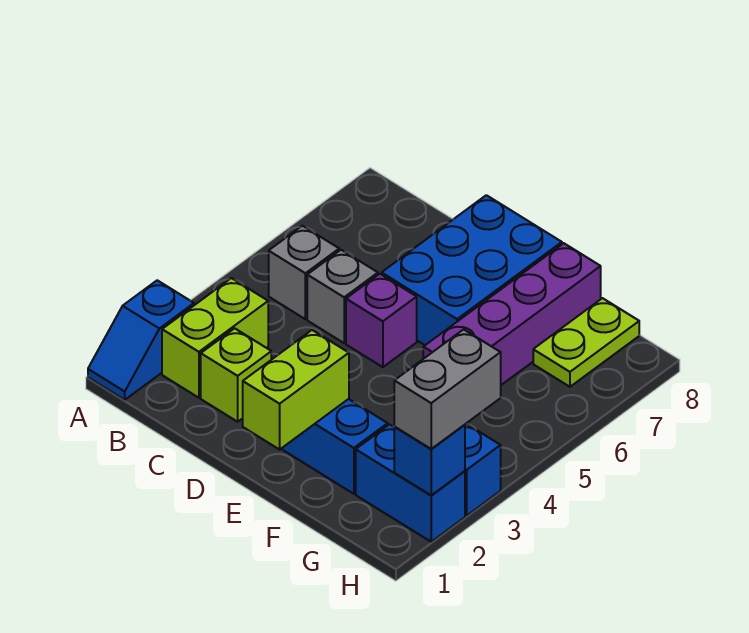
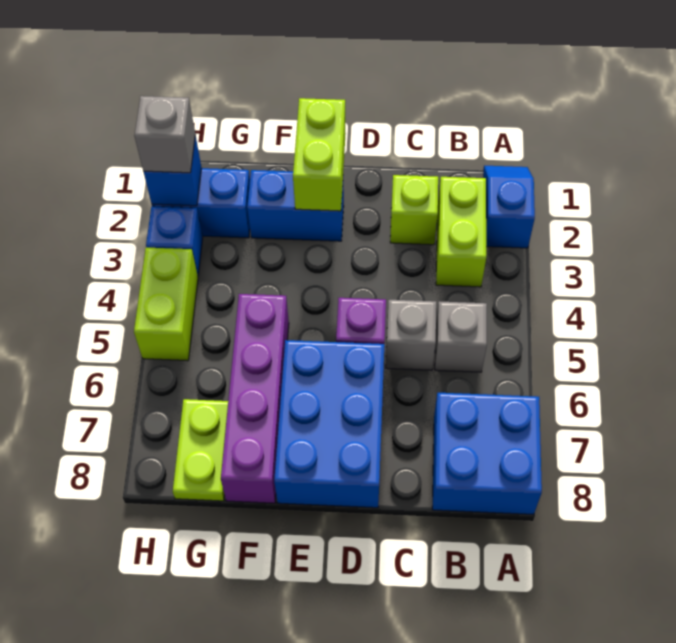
none -> blue 2x2 brick [432,393,542,515]
grey 1x2 brick [394,329,501,449] -> grey 1x1 brick [134,96,195,173]
none -> lime 1x2 brick [134,248,198,361]

